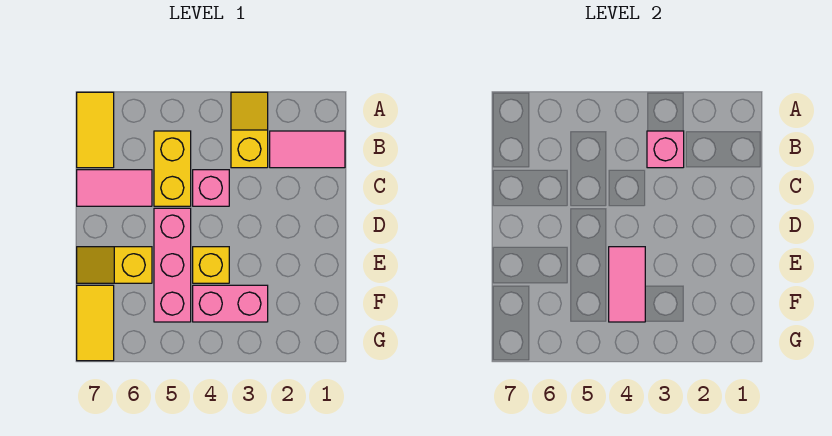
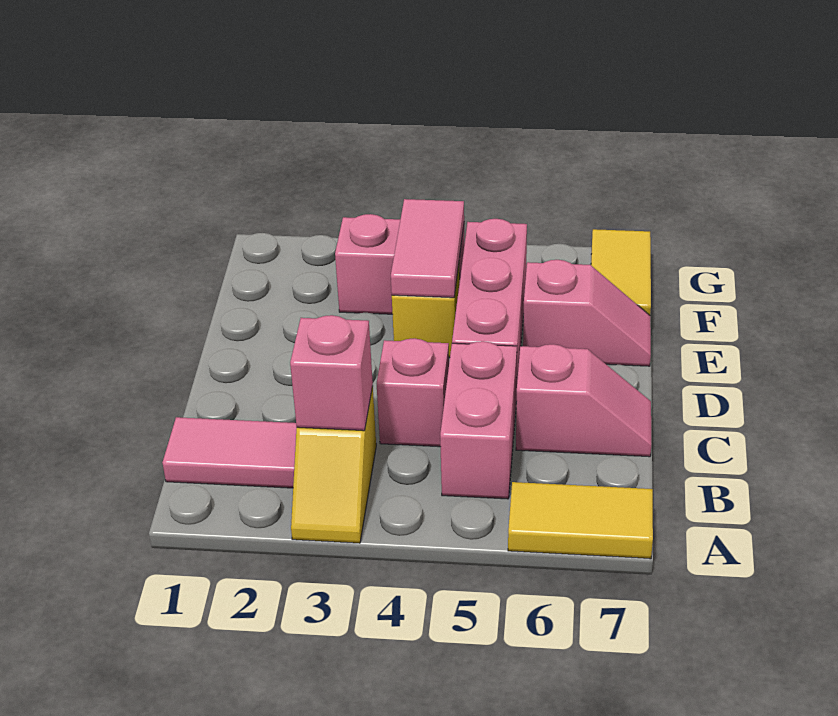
yellow 1x2 tile [77,92,114,168] -> yellow 1x2 tile turned to [508,482,653,559]
yellow 1x2 brick [154,131,191,206] -> pink 1x2 brick [440,341,517,499]
pink 1x2 tile [77,170,152,206] -> pink 1x2 slope [516,344,651,457]
yellow 1x2 slope [77,247,152,283] -> pink 1x2 slope [523,260,651,366]

